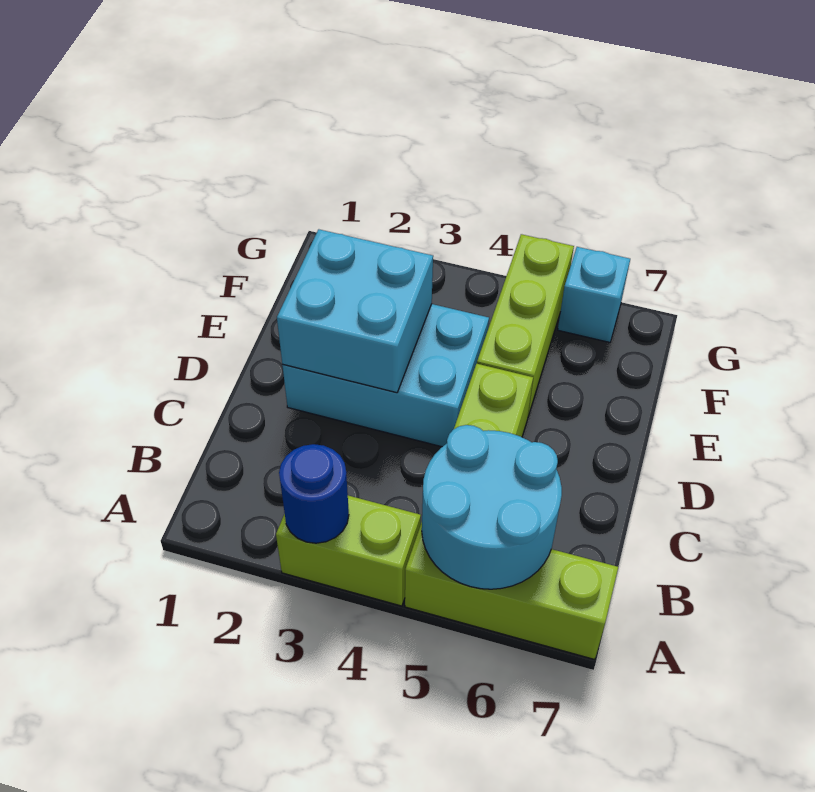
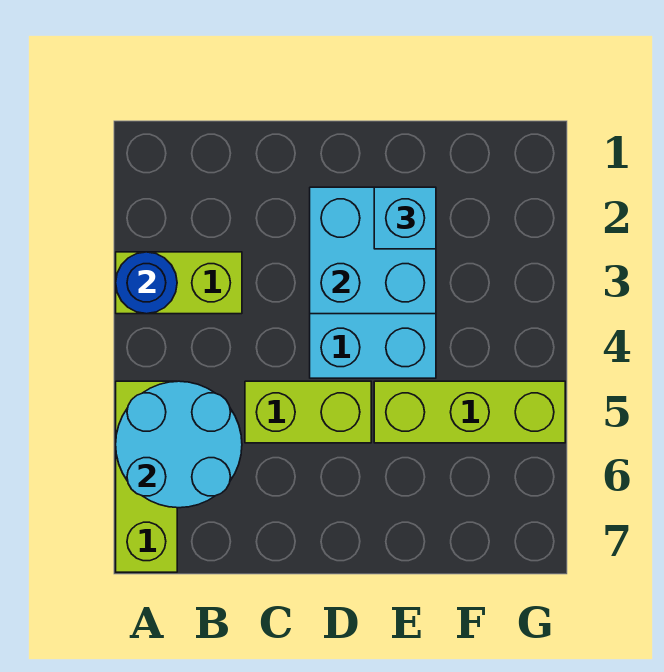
lime 1x2 brick [276,496,421,606] -> lime 1x2 brick turned to [116,252,242,314]
cyan 1x1 brick [558,247,630,342] -> cyan 1x1 brick moved to [374,187,436,249]

